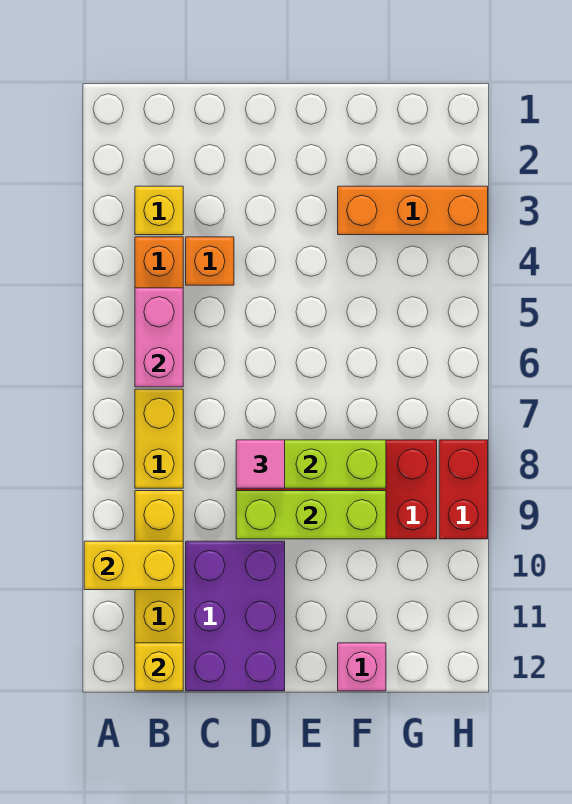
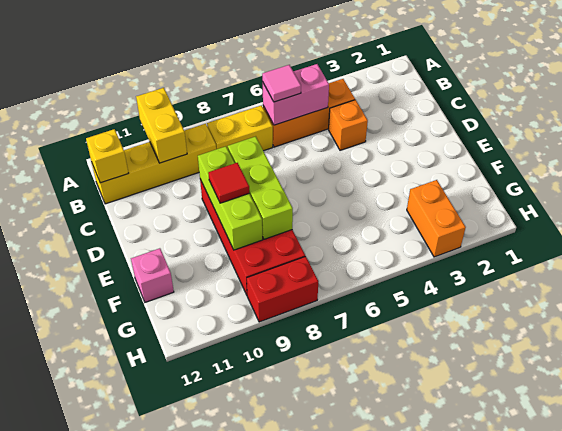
yellow 1x1 brick [135,186,183,235] -> none
purple 2x3 brick [186,541,285,691] -> none
pink 1x1 tile [236,440,285,488] -> pink 1x1 tile moved to [262,65,301,102]
none -> red 1x1 tile [208,163,249,203]
orange 1x3 brick [338,186,488,235] -> orange 1x2 brick [407,180,466,257]

